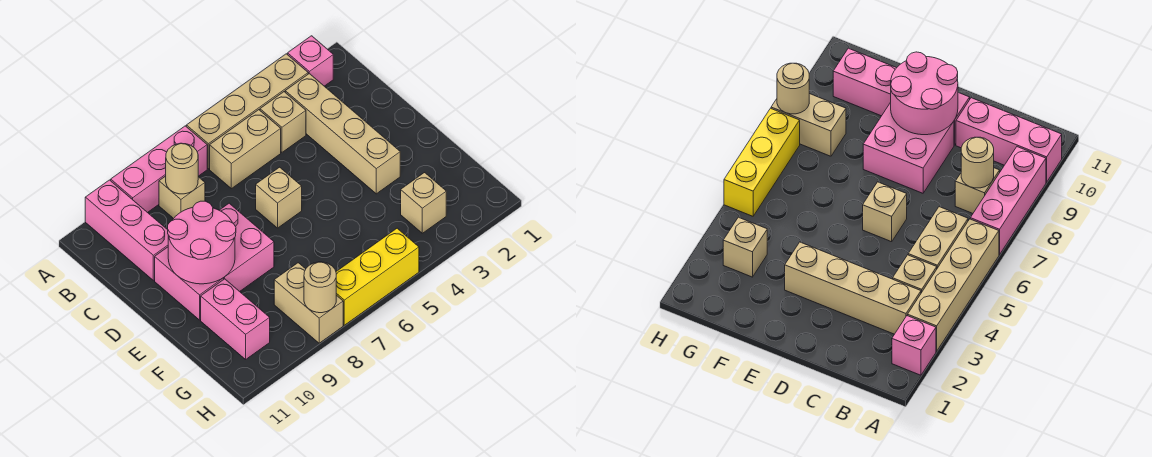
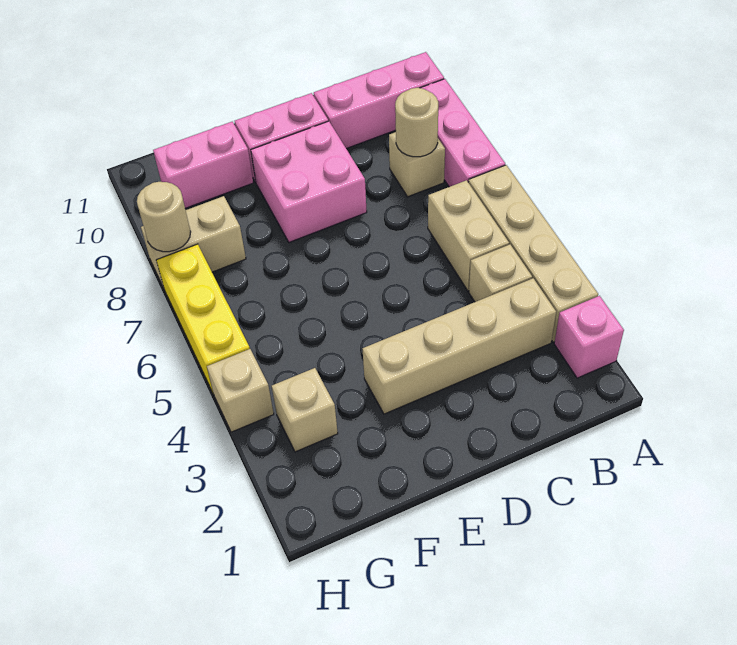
tan 1x1 brick [256,167,302,228] -> tan 1x1 brick moved to [207,349,274,432]
pink 2x2 round brick [168,201,236,284] -> none

